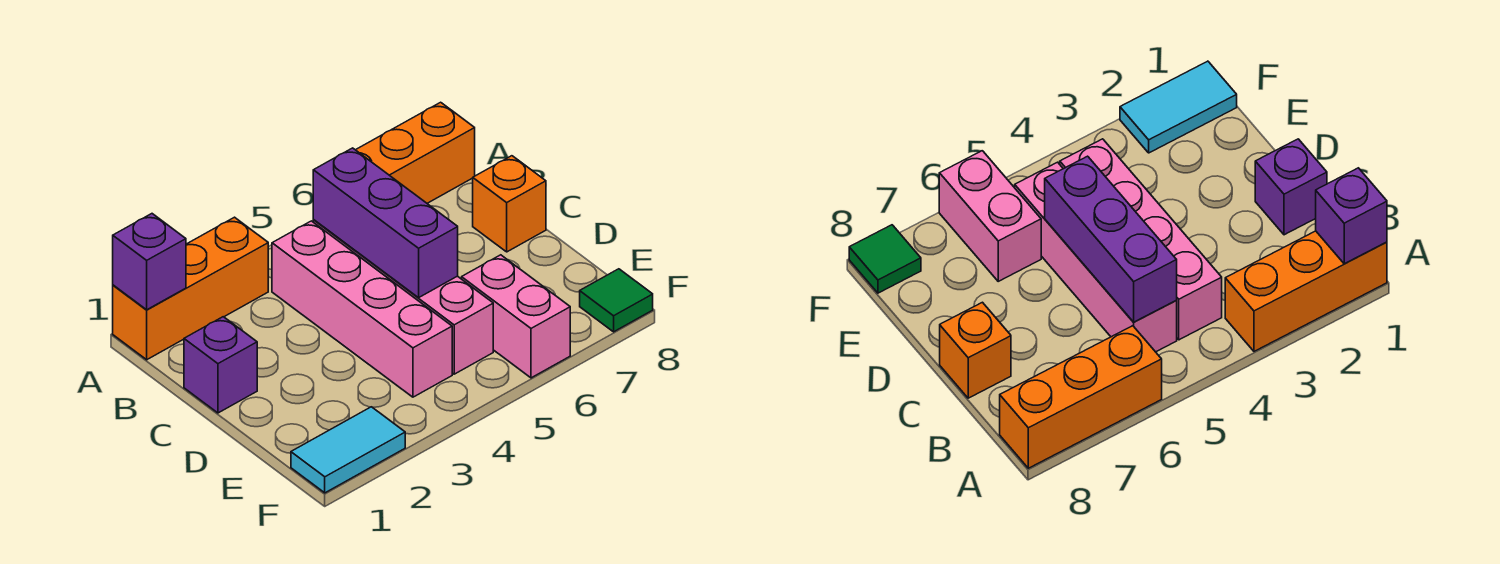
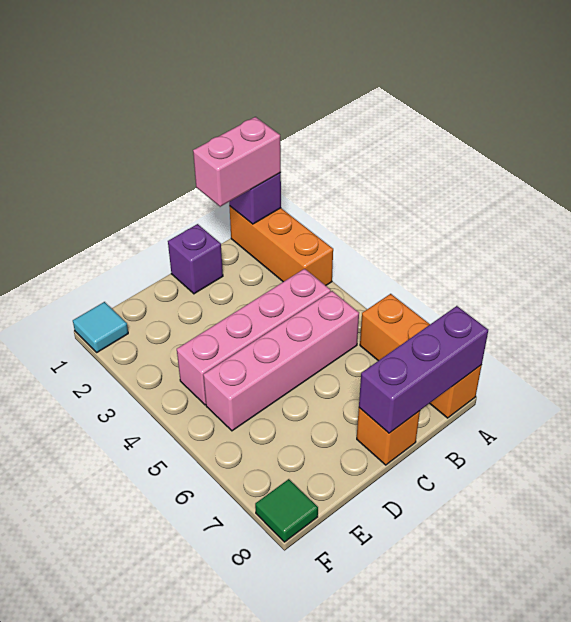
purple 1x3 brick [313,148,458,298] -> purple 1x3 brick moved to [359,306,488,433]
pink 1x2 brick [462,255,570,378] -> pink 1x2 brick moved to [193,117,281,207]
cyan 1x2 tile [291,407,405,493] -> cyan 1x1 tile [73,302,128,352]

